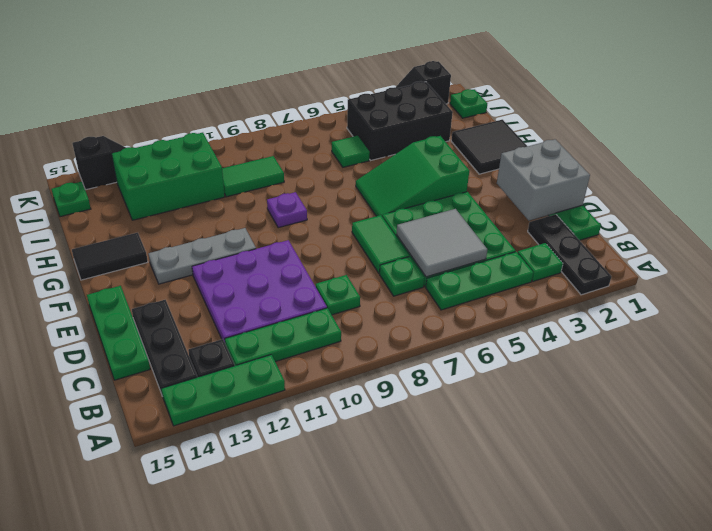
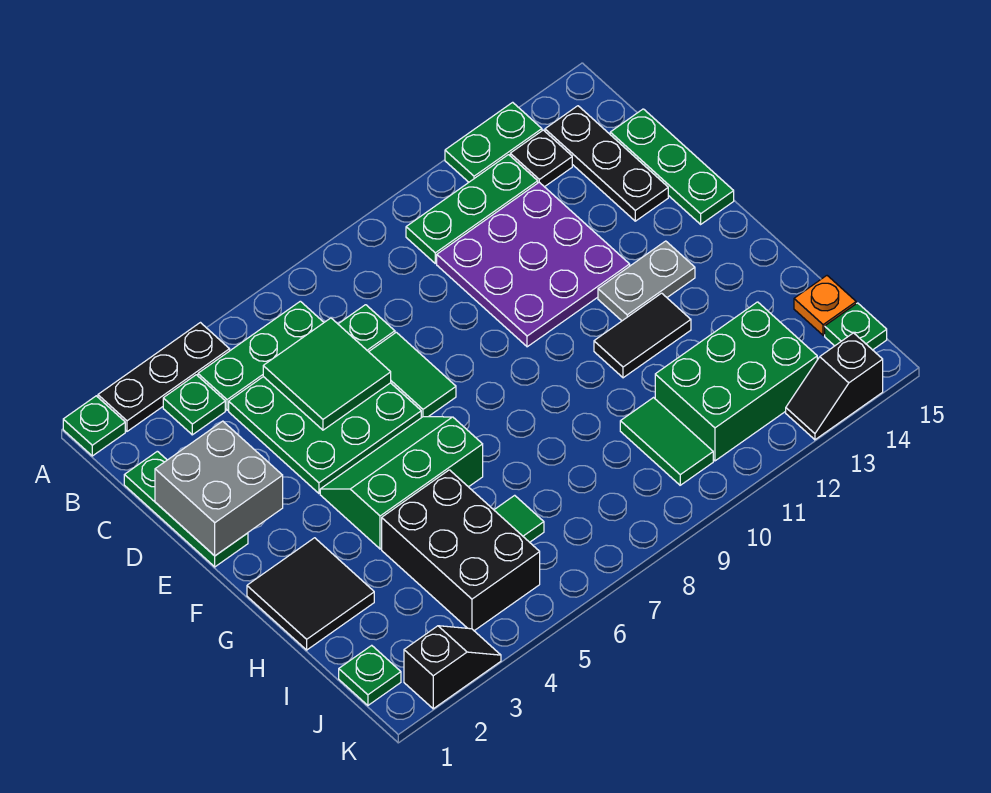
black 1x3 plate [528,214,611,295] -> black 1x3 plate turned to [98,323,230,431]
green 1x3 plate [161,355,285,426] -> green 1x2 plate [445,102,542,182]
grey 2x2 tile [396,209,487,277] -> green 2x2 tile [263,318,391,430]
green 1x1 plate [316,275,360,315] -> green 1x1 plate moved to [63,396,125,456]
green 2x3 slope [356,136,469,216] -> green 2x3 slope turned to [320,417,483,549]
grey 1x3 plate [148,228,256,284] -> grey 1x2 plate [598,241,695,321]
purple 1x1 plate [267,192,307,228] -> none
black 1x2 tile [72,233,148,280] -> black 1x2 tile moved to [594,293,691,378]
black 2x3 brick [347,81,453,160] -> black 2x3 brick turned to [382,470,540,631]
green 1x2 tile [222,156,284,197] -> green 1x2 tile turned to [620,398,713,485]
none -> orange 1x1 plate [794,276,856,335]

